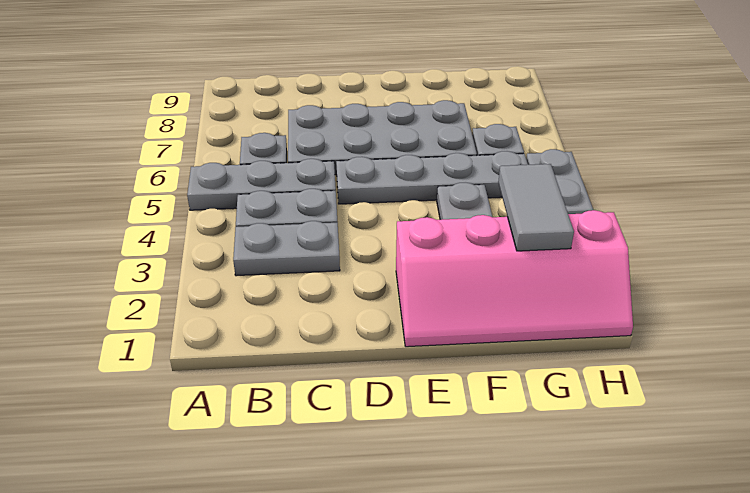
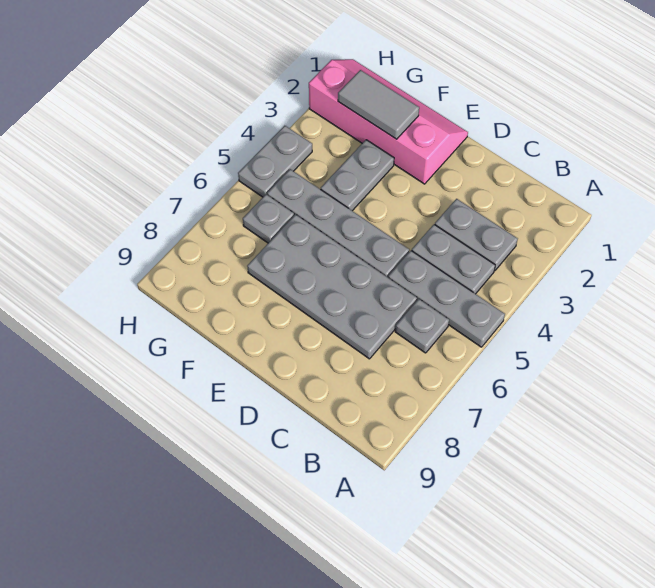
grey 1x2 tile [498,164,574,251] -> grey 1x2 tile turned to [338,70,419,139]

